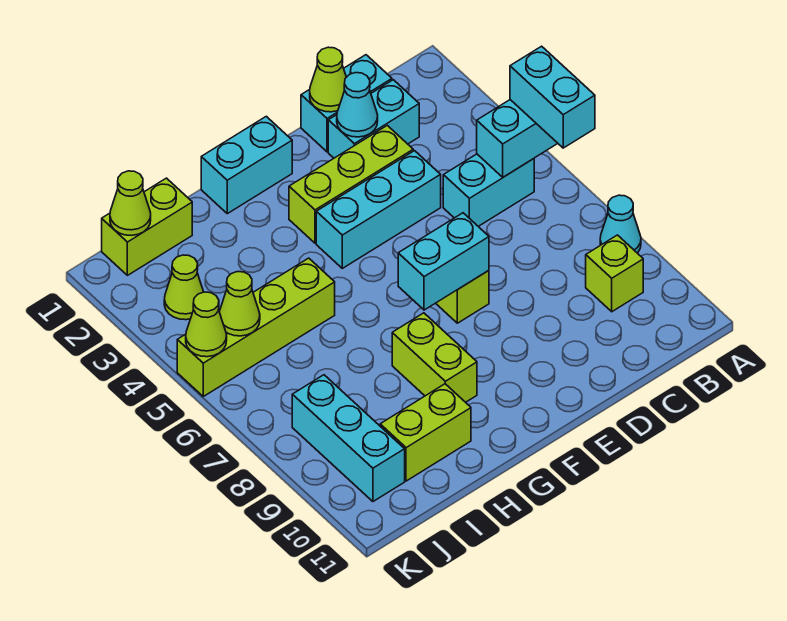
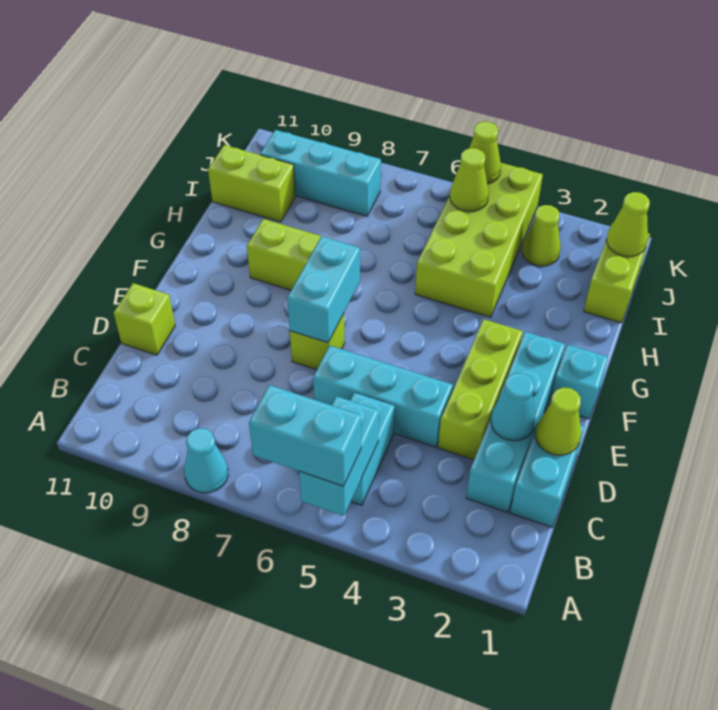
lime 1x1 brick [586,235,643,312] -> lime 1x1 brick moved to [114,283,175,355]
cyan 1x2 brick [328,80,419,158] -> cyan 1x4 brick [466,332,565,512]
cyan 1x3 brick [316,151,441,268] -> cyan 1x3 brick turned to [313,346,453,447]
cyan 1x2 brick [201,116,292,214] -> cyan 1x1 brick [549,345,608,419]
lime 1x4 brick [177,258,335,396] -> lime 2x4 brick [415,163,543,317]
lime 1x2 brick [380,384,471,481] -> lime 1x2 brick turned to [208,145,295,222]

